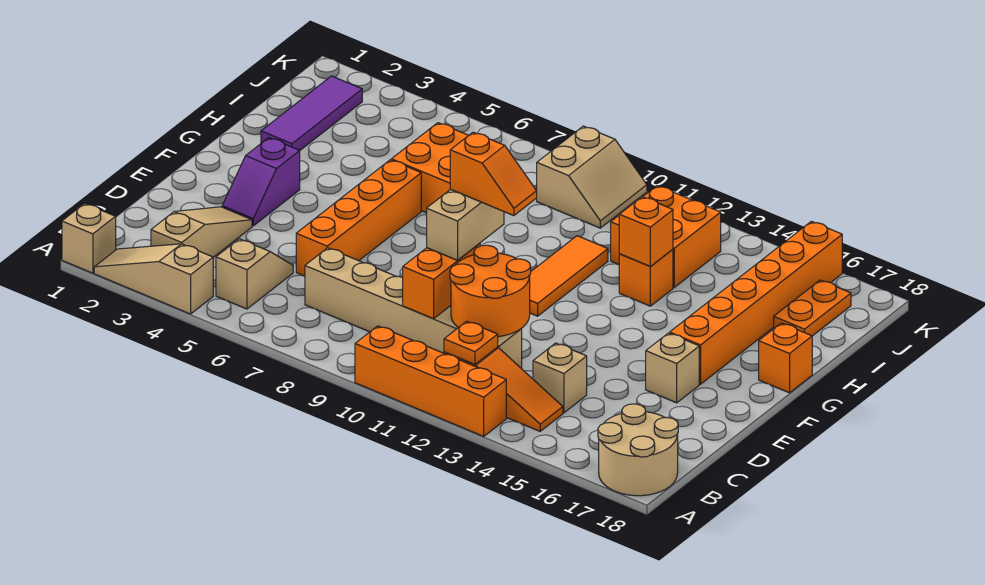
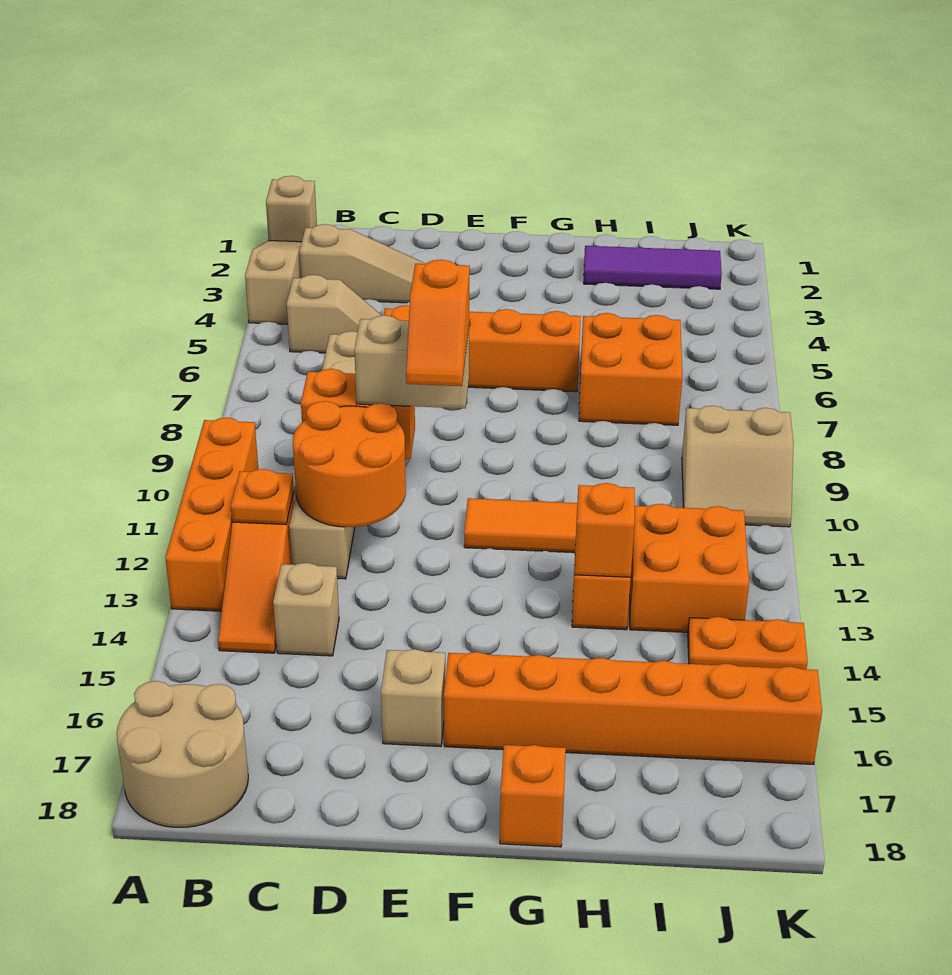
purple 1x2 slope [222,138,300,226] -> none
orange 1x2 plate [774,280,851,336] -> orange 1x2 plate moved to [688,617,808,669]

